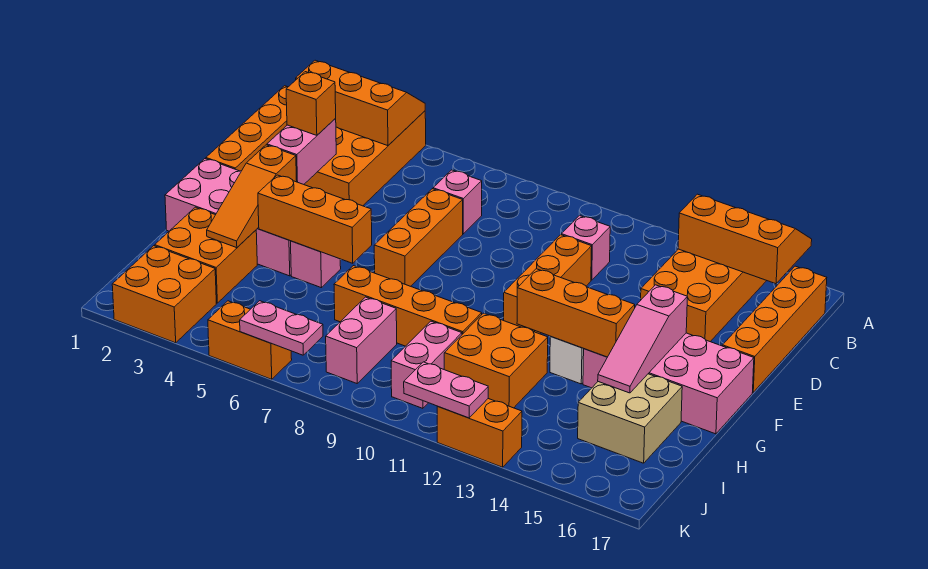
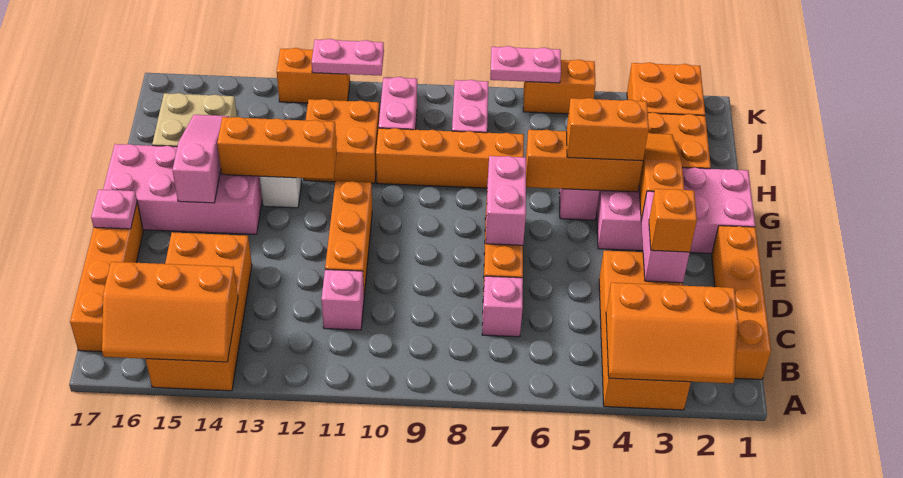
none -> pink 1x2 brick [486,156,526,245]
none -> pink 1x1 plate [91,190,137,229]
none -> orange 1x2 brick [567,98,649,161]

